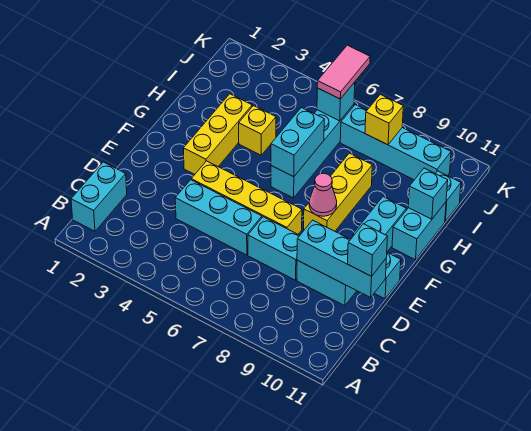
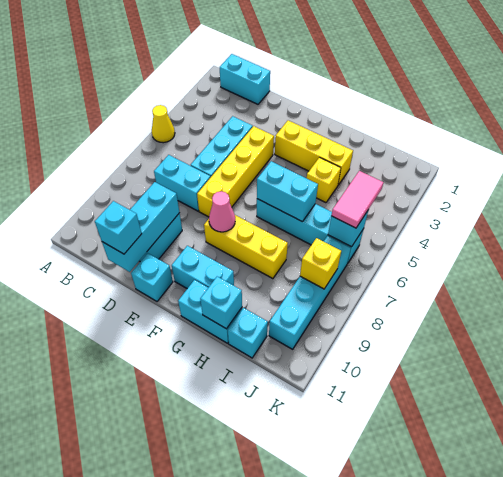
none -> yellow 1x1 cone [152,105,175,143]
cyan 1x2 brick [248,217,300,280] -> cyan 1x2 brick turned to [154,155,210,211]
pink 1x2 tile [317,45,370,99] -> pink 1x2 tile turned to [331,171,384,228]

